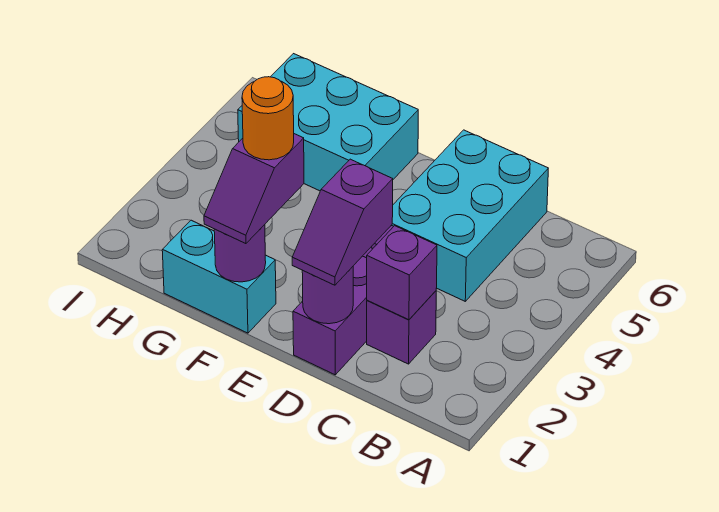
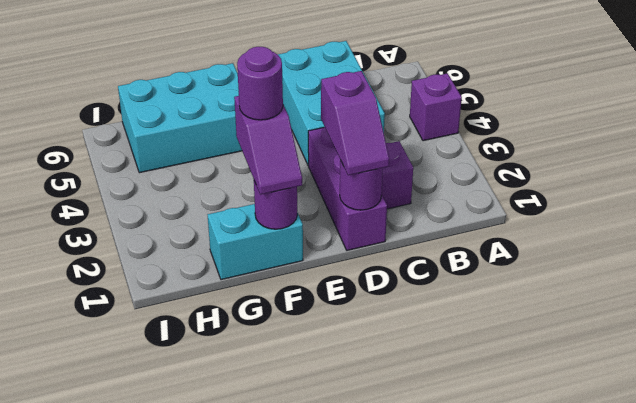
purple 1x1 brick [367,226,437,320] -> purple 1x1 brick moved to [410,73,462,141]
orange 1x1 round brick [242,77,294,160] -> purple 1x1 round brick [237,47,283,120]

